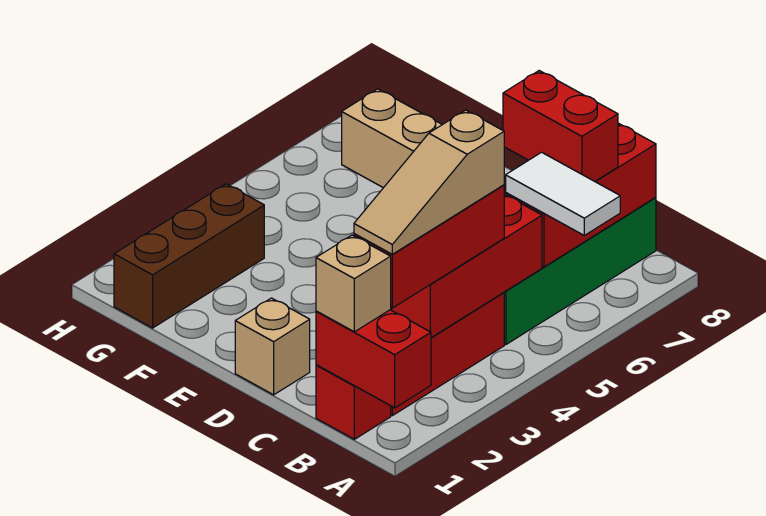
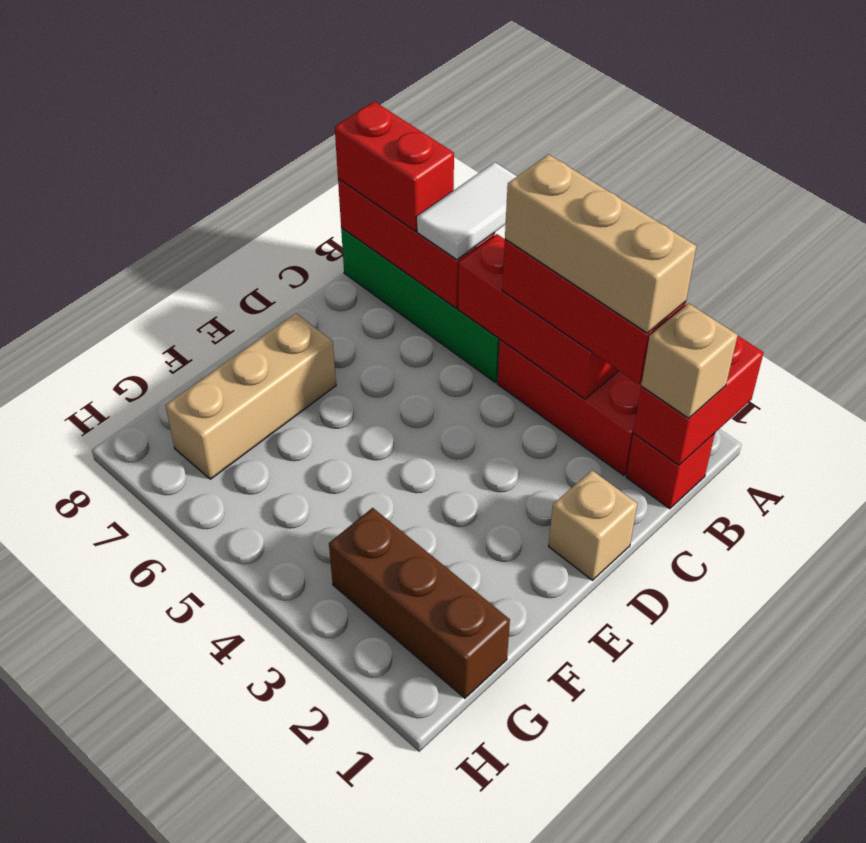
tan 1x3 slope [354,110,504,254] -> tan 1x3 brick [505,154,696,333]
red 1x2 brick [503,71,618,181] -> red 1x2 brick turned to [335,102,454,231]

